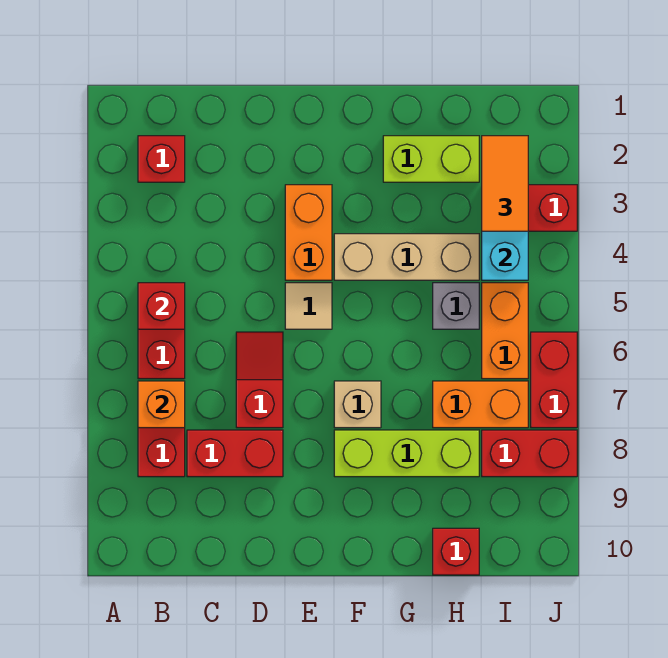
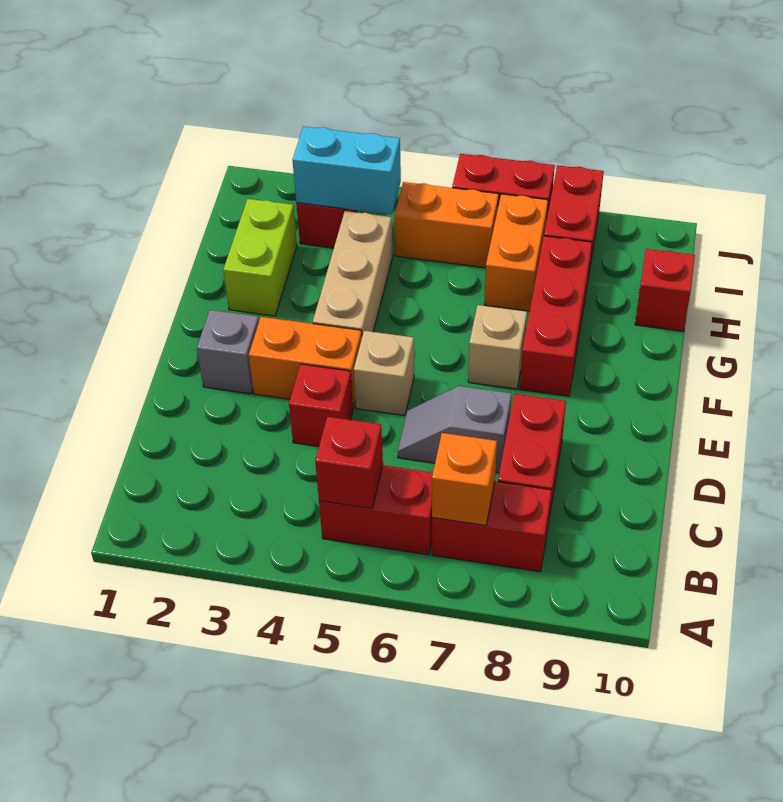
red 1x1 brick [138,136,185,182] -> red 1x1 brick moved to [289,364,353,447]
red 1x2 slope [236,332,283,428] -> grey 1x2 slope [398,386,512,472]
tan 1x1 tile [285,283,332,329] -> tan 1x1 brick [354,331,414,415]
lime 1x3 brick [334,430,479,477] -> red 1x3 brick [520,236,592,396]
grey 1x1 brick [433,283,479,329] -> grey 1x1 brick moved to [197,310,259,394]
orange 1x2 tile [482,136,528,231] -> none

